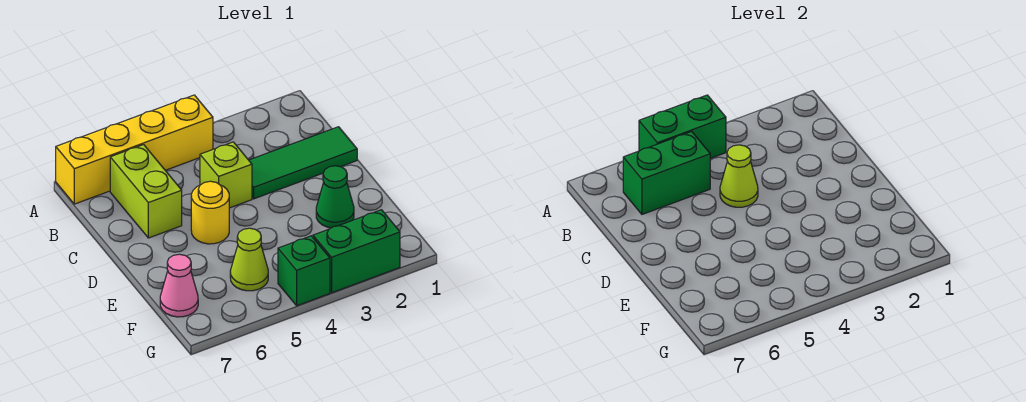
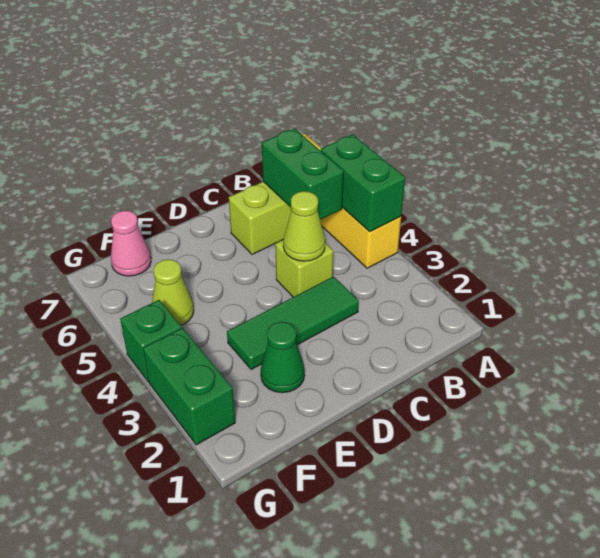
green 1x3 tile [249,127,357,199] -> green 1x3 tile turned to [227,276,359,370]
yellow 1x1 round brick [191,181,229,244] -> none

